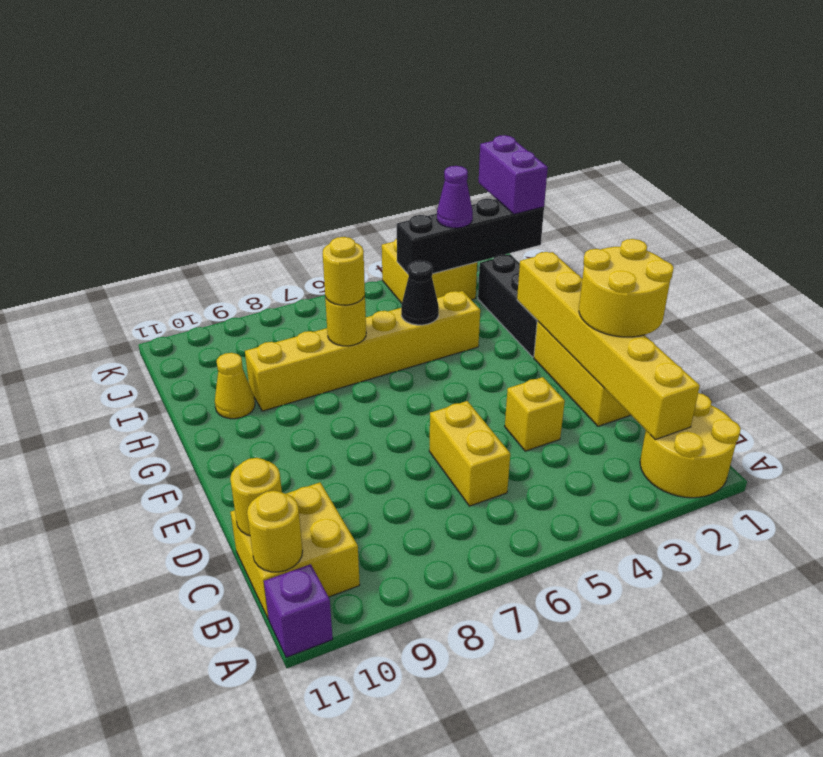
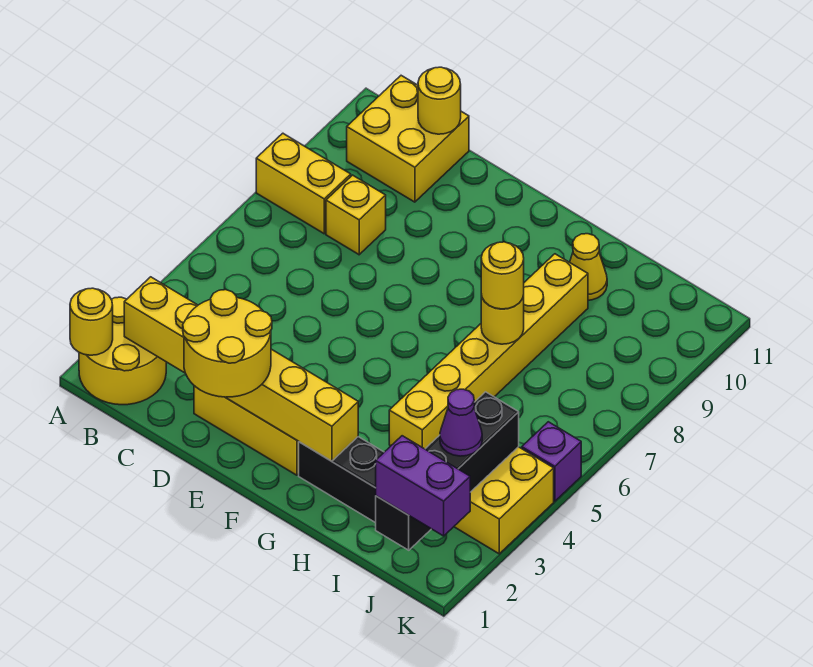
purple 1x1 brick [264,564,333,657] -> purple 1x1 brick moved to [522,422,581,501]
yellow 1x1 round brick [247,491,303,572] -> yellow 1x1 round brick moved to [70,288,113,355]
yellow 1x2 brick [429,401,510,506] -> yellow 1x2 brick moved to [256,133,351,234]
yellow 1x1 brick [505,377,565,451] -> yellow 1x1 brick moved to [326,175,386,255]
black 1x1 cone [401,261,439,325] -> none

